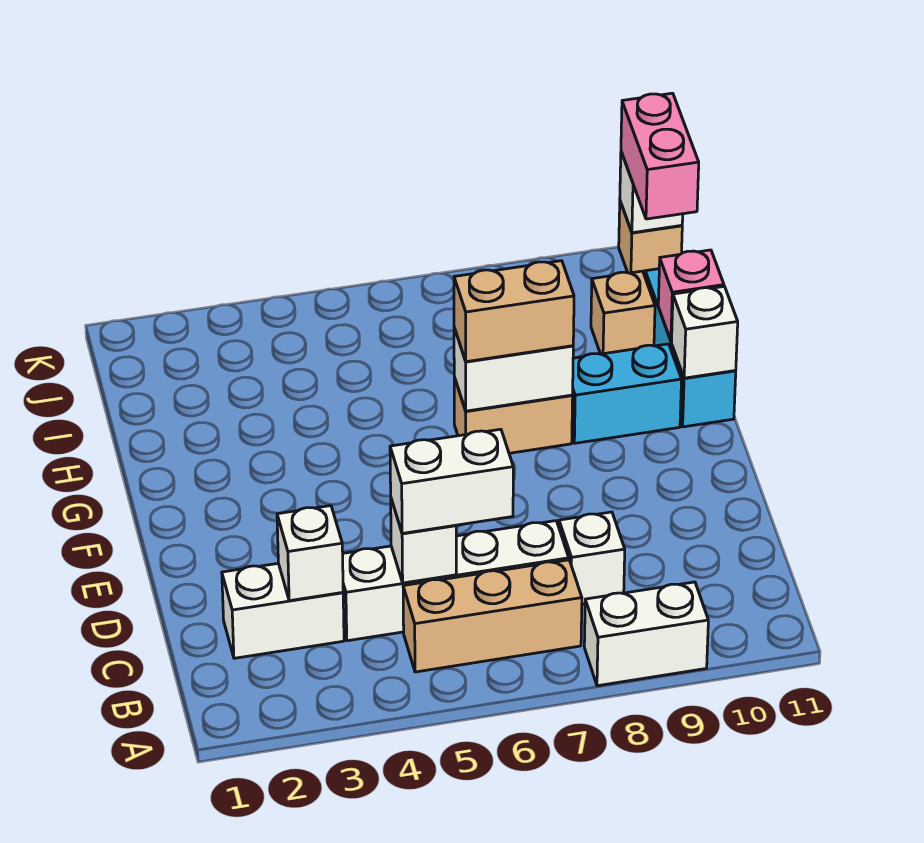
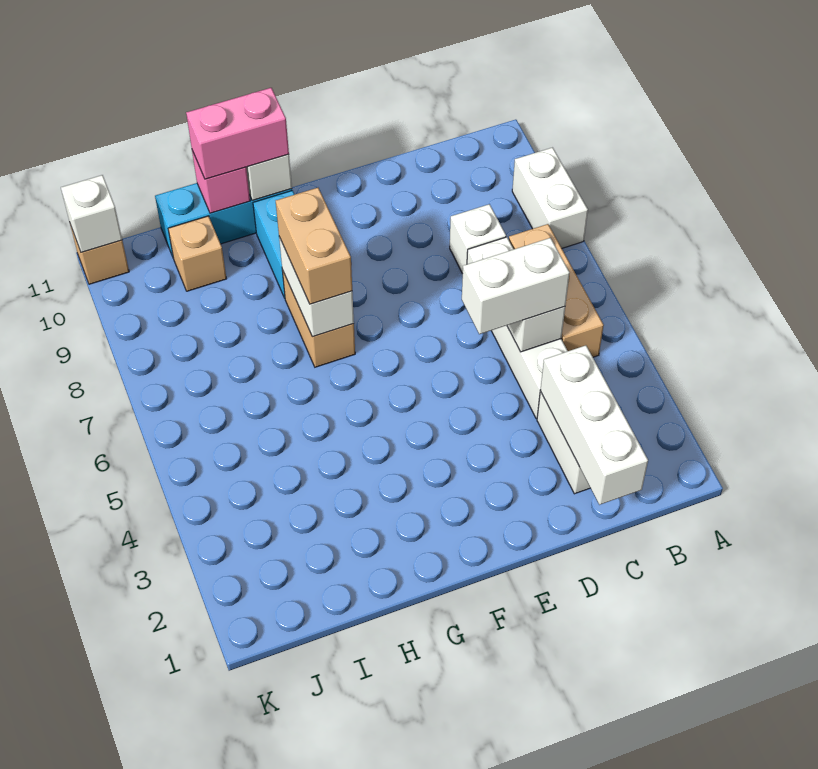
white 1x1 brick [277,506,343,601] -> white 1x3 brick [540,345,648,505]
white 1x2 brick [390,429,513,533] -> white 1x2 brick turned to [462,238,570,334]
pink 1x2 brick [621,93,699,219] -> pink 1x2 brick moved to [186,88,289,179]

